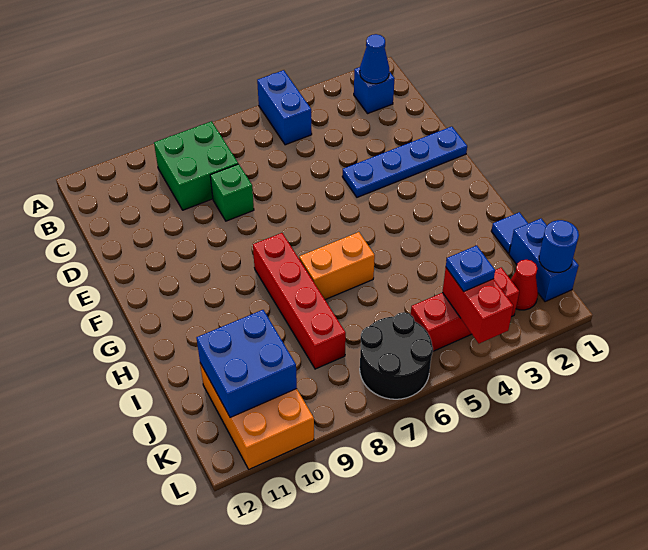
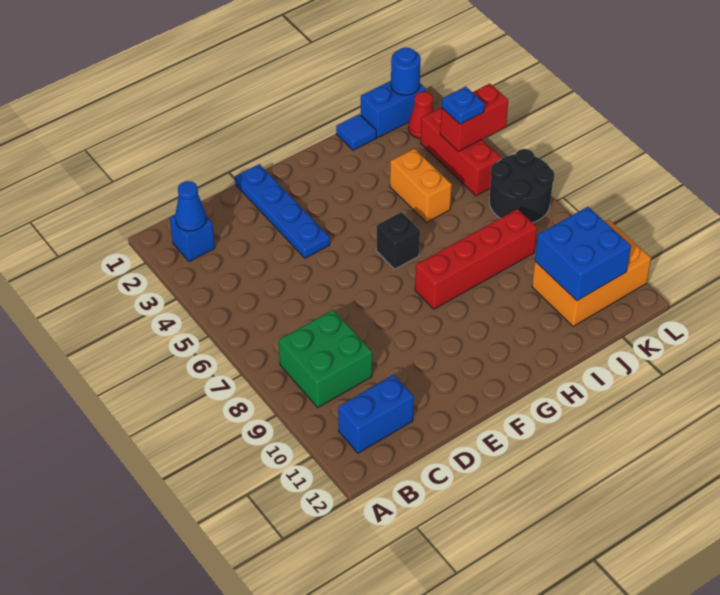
blue 1x2 brick [257,70,312,145] -> blue 1x2 brick moved to [338,375,414,453]
green 1x1 brick [210,164,254,221] -> none
none -> black 1x1 brick [376,212,420,269]
orange 1x2 brick [299,232,375,300] -> orange 1x2 brick moved to [390,149,452,222]

